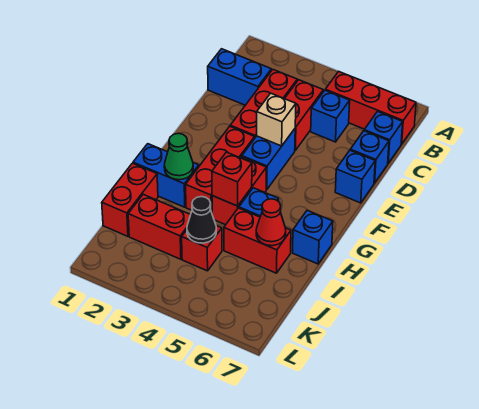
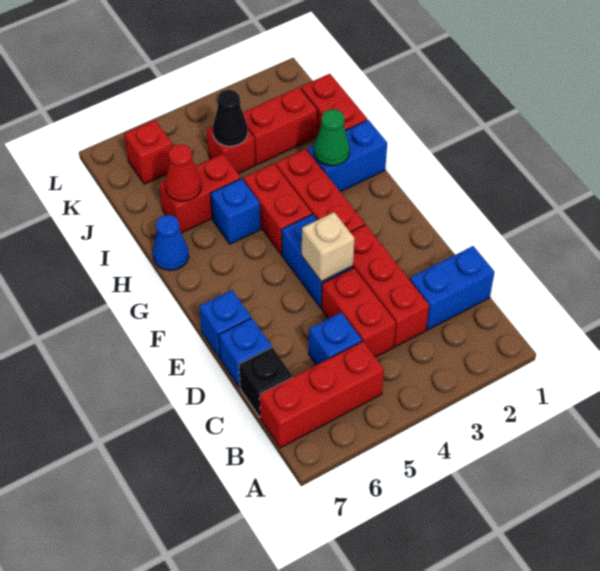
blue 1x1 brick [364,112,403,163] -> black 1x1 brick [239,347,293,417]
red 1x1 brick [212,152,252,206] -> red 1x1 brick moved to [124,120,172,184]
blue 1x1 brick [293,210,333,264] -> blue 1x1 cone [153,215,189,270]

